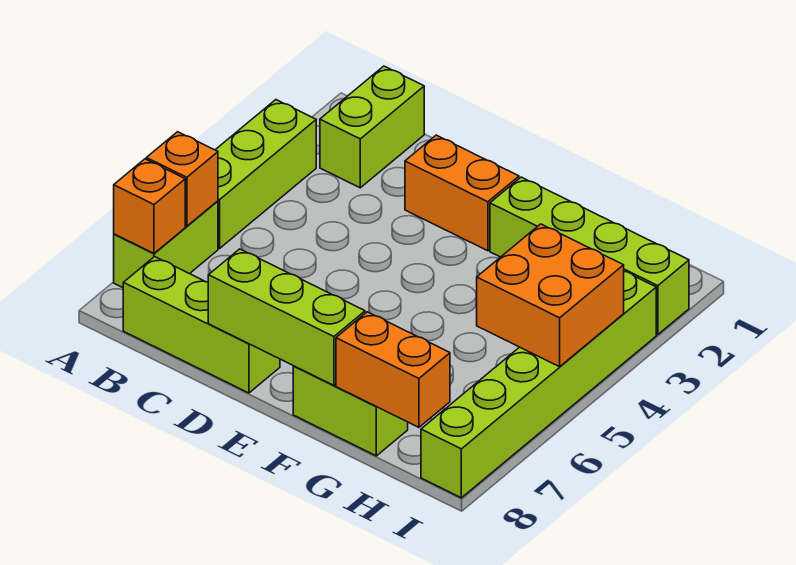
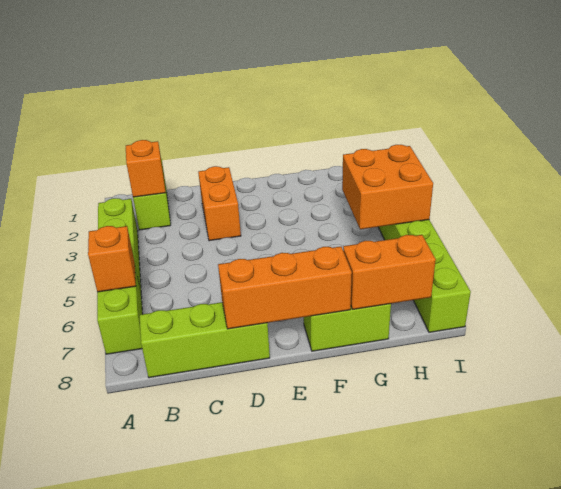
orange 1x1 brick [114,159,185,253] -> orange 1x1 brick moved to [126,140,166,197]
orange 1x2 brick [405,135,519,251] -> orange 1x2 brick turned to [198,166,241,241]
lime 1x3 brick [208,249,365,385] -> orange 1x3 brick [218,247,352,329]
lime 1x4 brick [490,177,689,335] -> none

